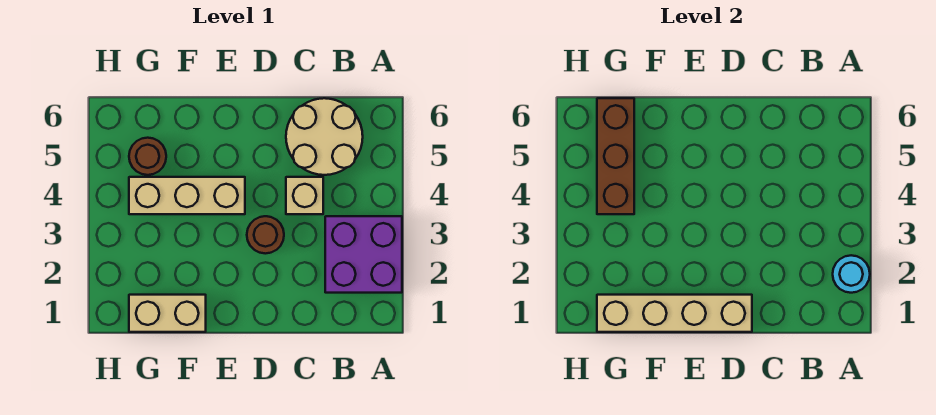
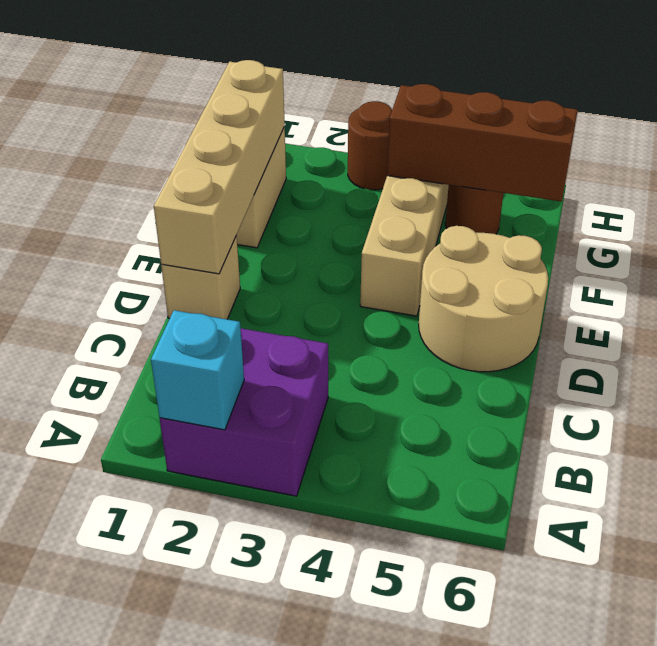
cyan 1x1 round brick [833,255,870,293] -> cyan 1x1 brick [151,310,244,430]
tan 2x2 round brick [286,98,363,175] -> tan 2x2 round brick moved to [419,226,548,372]
tan 1x1 brick [286,177,323,214] -> tan 1x1 brick moved to [161,236,240,319]
brown 1x1 round brick [247,216,284,254] -> brown 1x1 round brick moved to [348,101,392,190]

